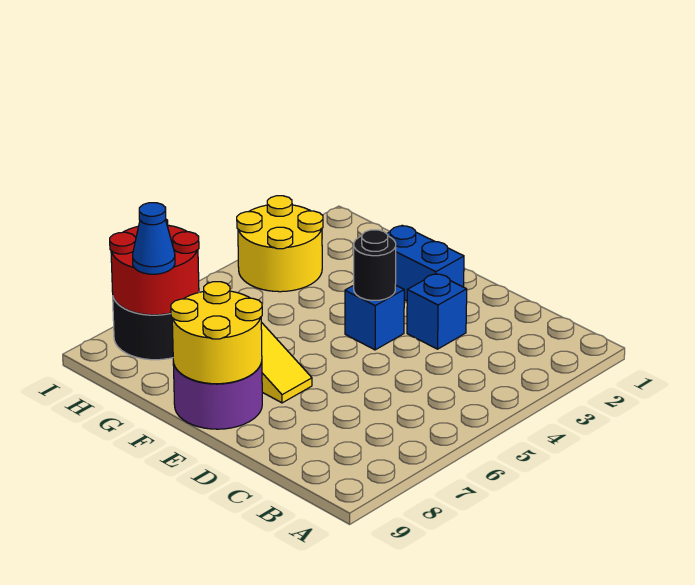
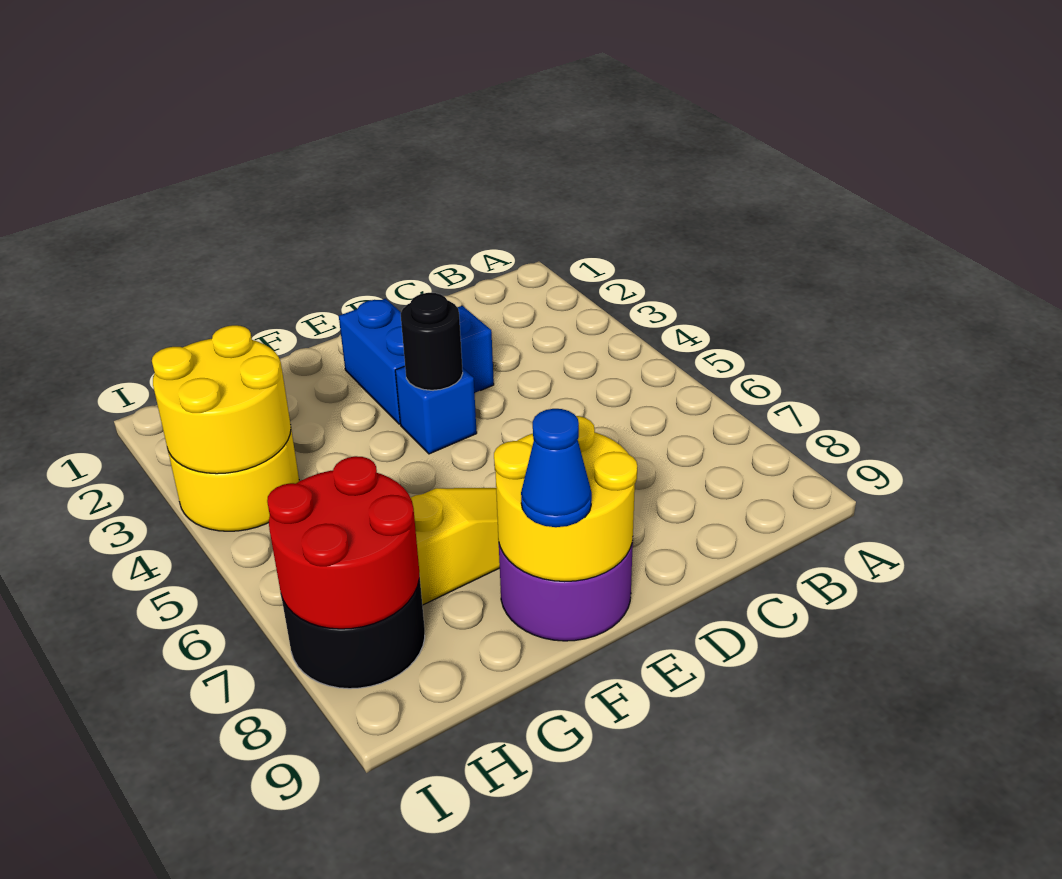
blue 1x2 brick [387,225,464,301] -> blue 1x2 brick turned to [339,299,405,424]
none -> yellow 2x2 round brick [152,325,291,474]
blue 1x1 cone [133,203,175,274] -> blue 1x1 cone moved to [521,409,592,527]

